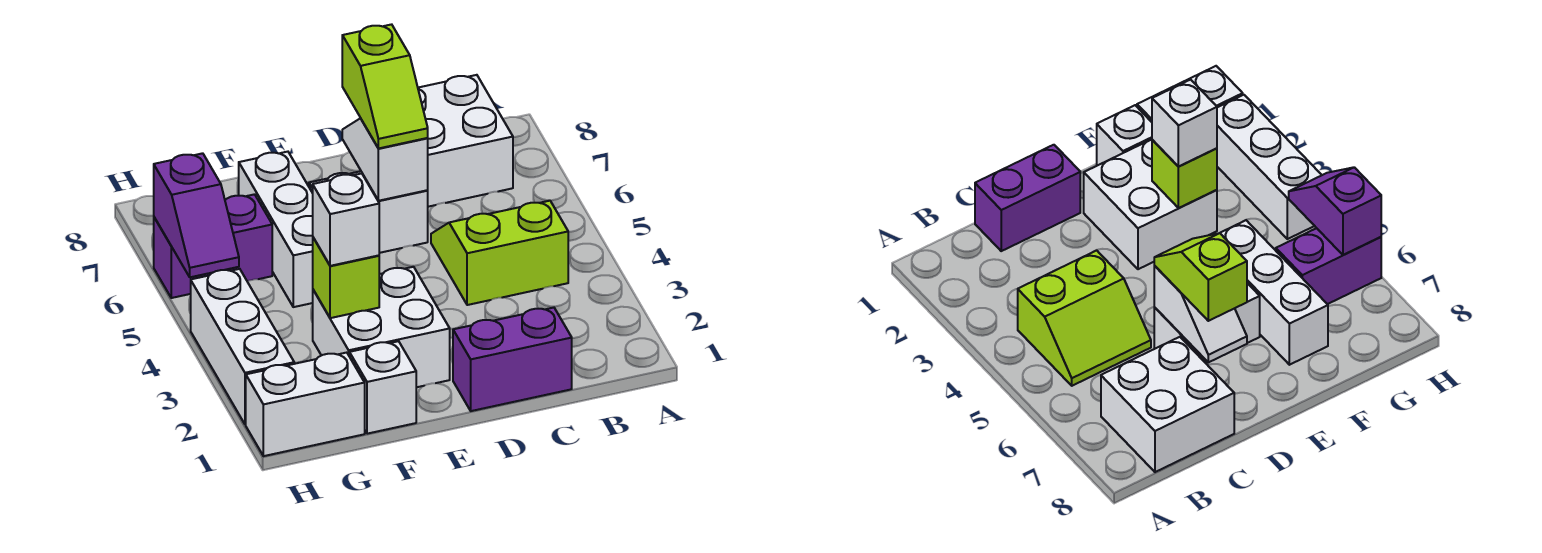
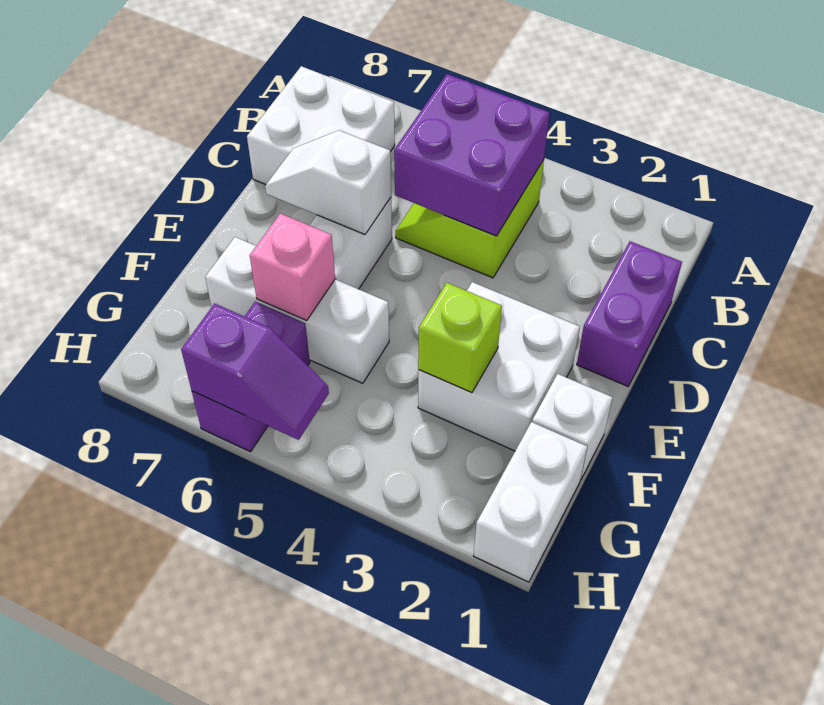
none -> purple 2x2 brick [394,74,550,236]
lime 1x2 slope [342,24,428,148] -> none
white 1x1 brick [313,173,379,266] -> none
none -> pink 1x1 brick [250,213,335,320]
white 1x3 brick [191,269,294,425] -> none

